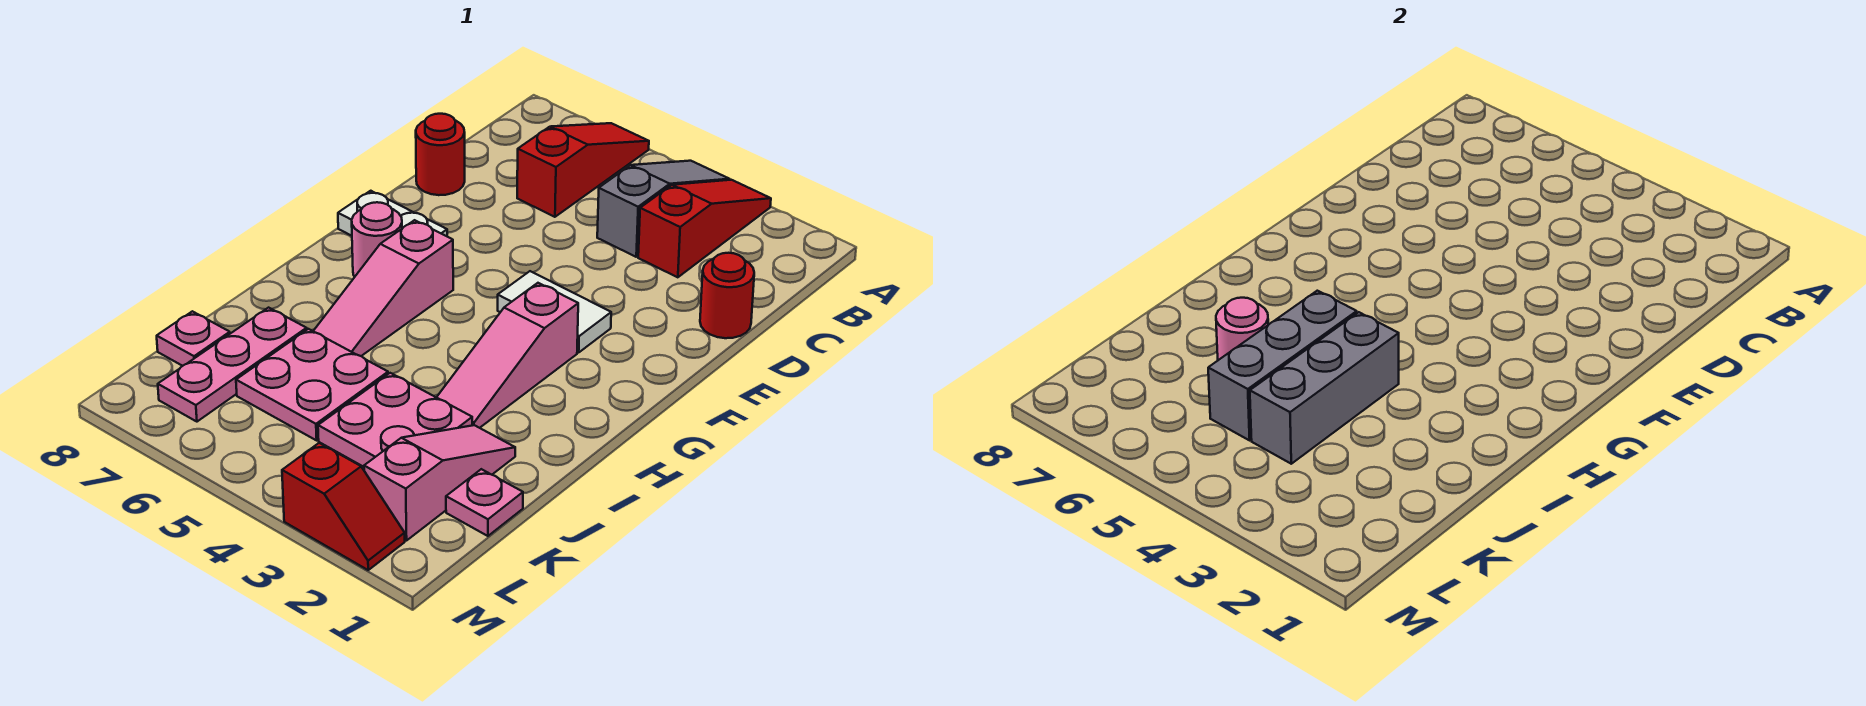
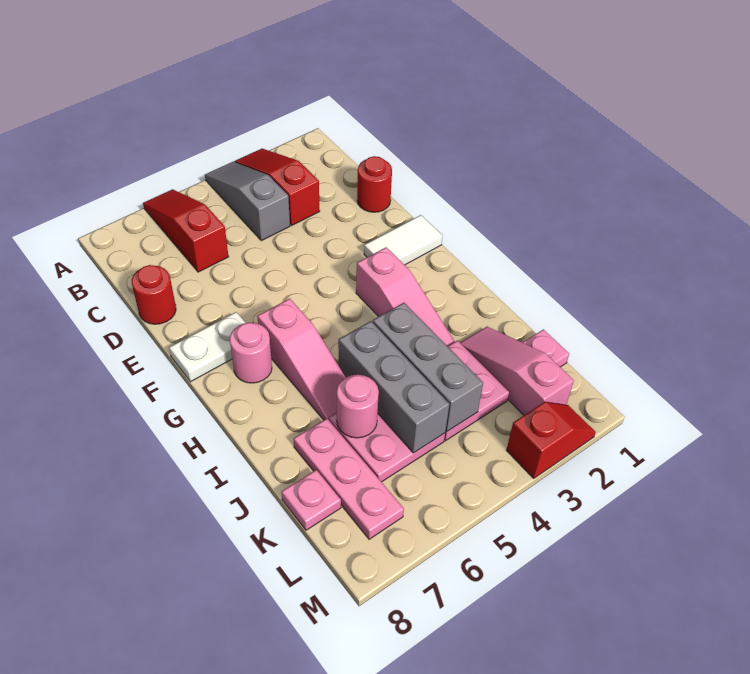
white 1x2 tile [498,271,611,352] -> white 1x2 tile moved to [364,215,442,265]

